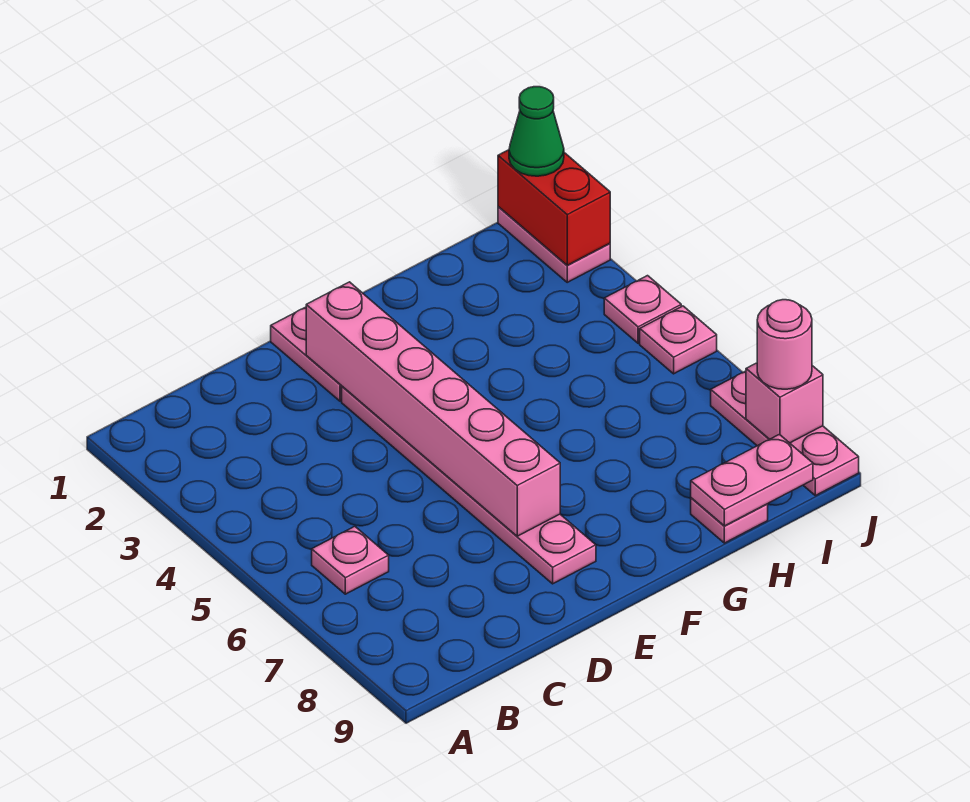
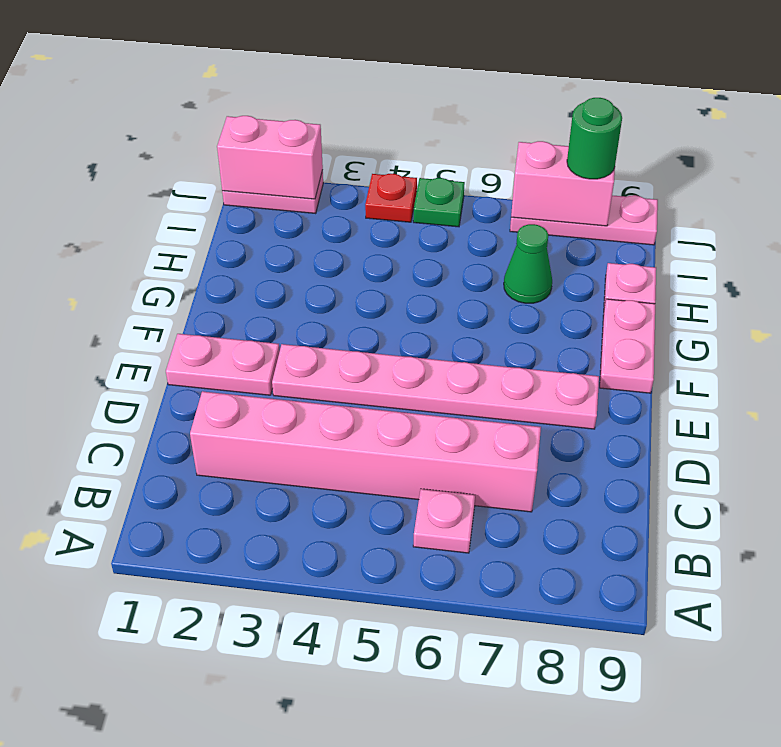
pink 1x6 brick [306,282,560,536] -> pink 1x6 brick moved to [190,391,541,512]
pink 1x2 plate [691,434,813,526] -> pink 1x2 plate moved to [600,299,655,393]
red 1x2 brick [498,150,610,265] -> pink 1x2 brick [217,116,323,199]
green 1x1 cone [509,87,564,176] -> green 1x1 cone moved to [504,224,552,303]
pink 1x1 plate [604,276,681,343] -> red 1x1 plate [365,174,417,222]
pink 1x1 plate [640,306,717,374] -> green 1x1 plate [413,178,465,227]
pink 1x1 brick [746,363,823,443] -> pink 1x2 brick [511,141,615,226]
pink 1x1 round brick [757,300,812,389] -> green 1x1 round brick [567,98,622,179]

